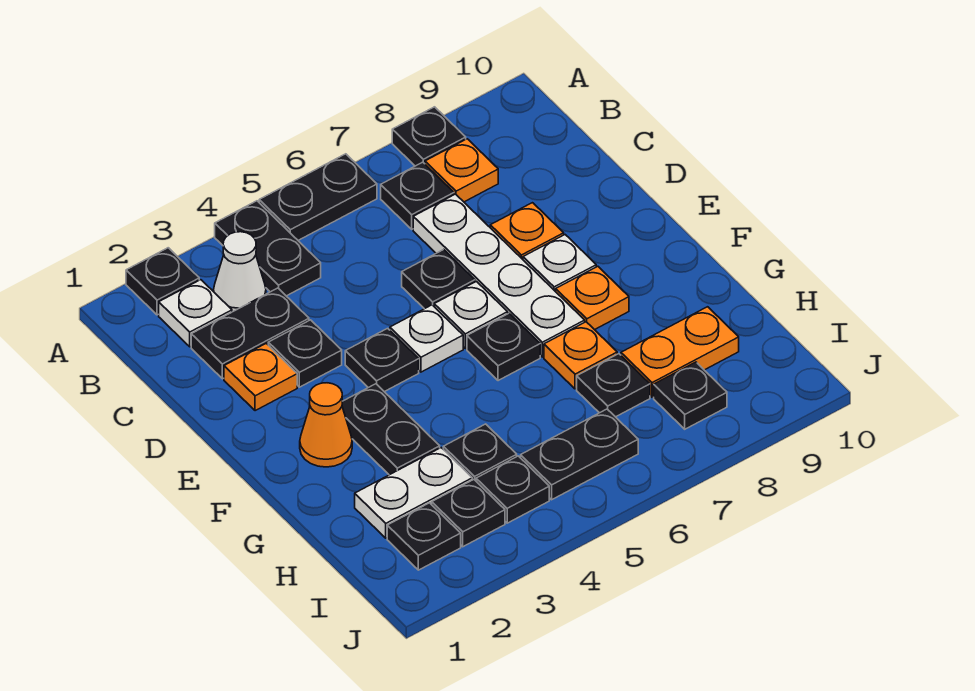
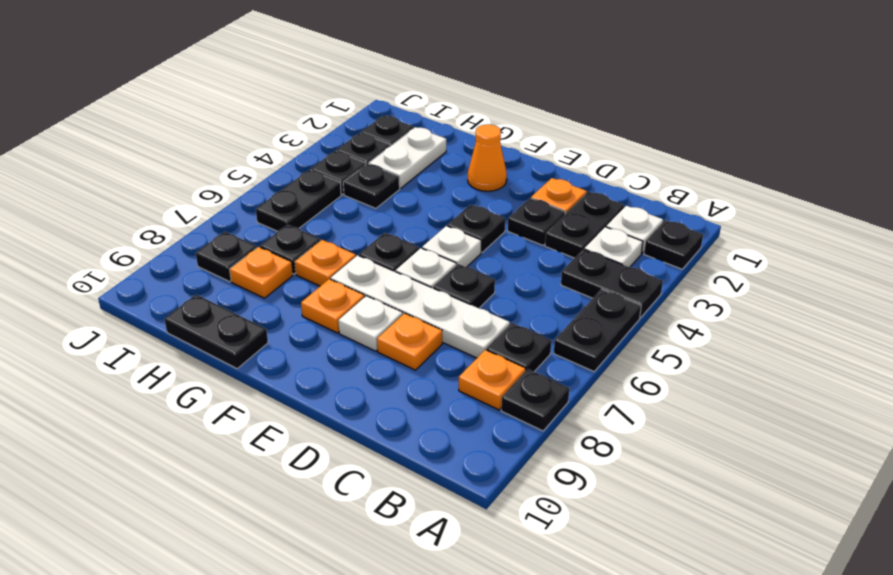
white 1x1 cone [214,232,266,312] -> white 1x1 plate [585,227,643,267]
black 1x2 plate [342,384,440,475] -> black 1x2 plate moved to [164,295,268,369]
orange 1x2 plate [621,307,739,397] -> orange 1x1 plate [230,247,293,298]

